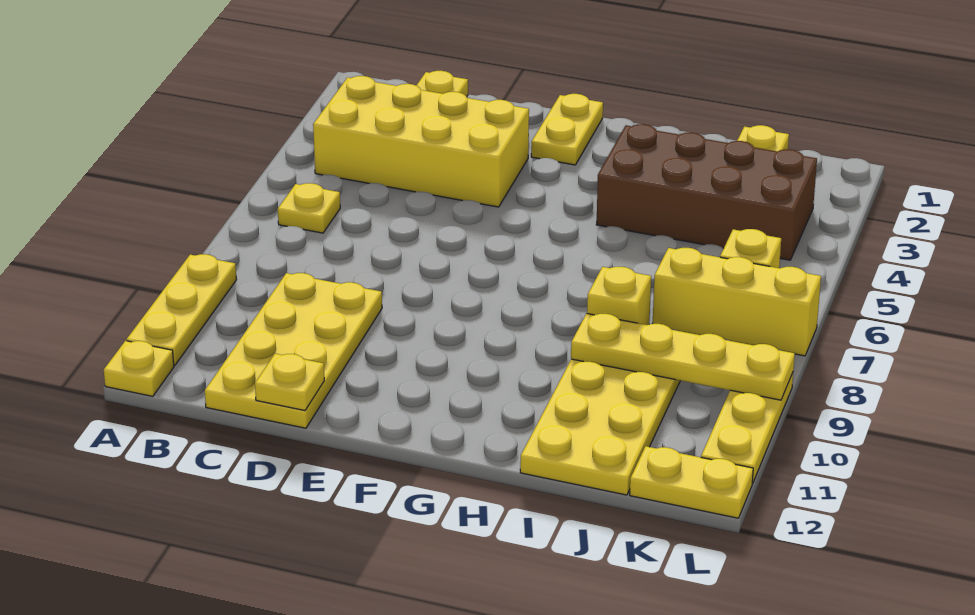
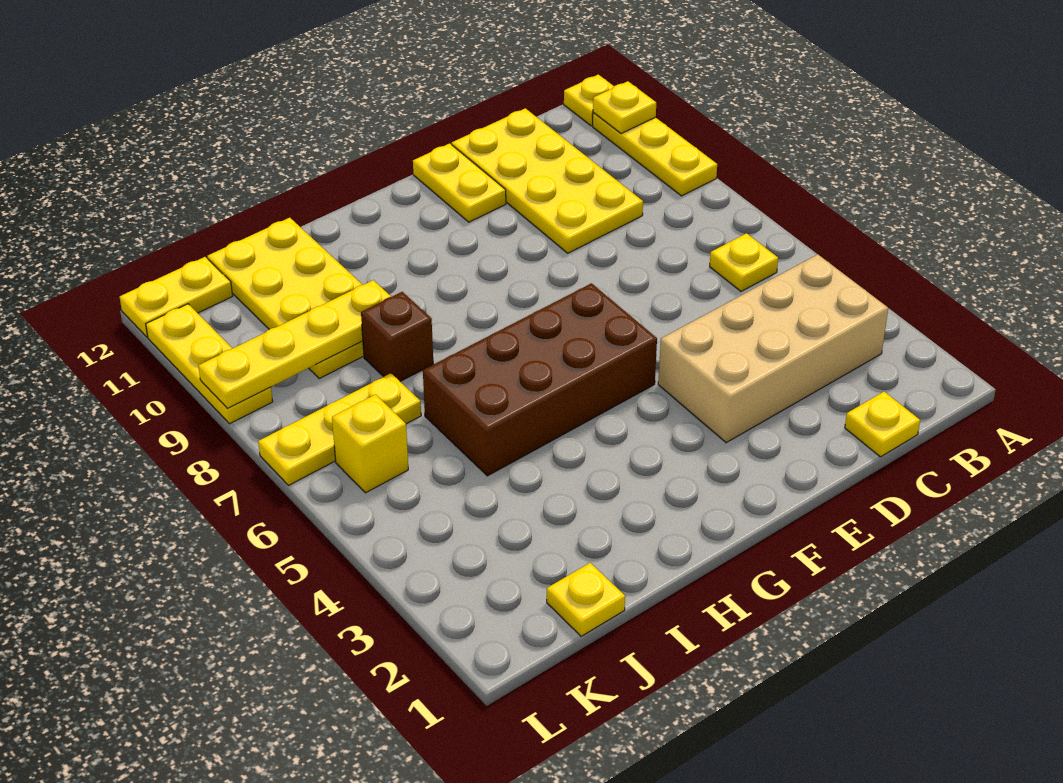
yellow 2x4 brick [313,76,529,207] -> tan 2x4 brick [658,254,888,443]
yellow 1x1 plate [255,354,324,411] -> yellow 1x1 plate moved to [593,81,656,134]
yellow 1x2 plate [531,94,603,165] -> yellow 1x2 plate moved to [413,143,506,222]
brown 2x4 brick [596,124,817,260] -> brown 2x4 brick moved to [423,283,657,476]
yellow 1x1 brick [587,267,651,325] -> brown 1x1 brick [361,292,433,381]
yellow 1x3 brick [653,248,821,356] -> yellow 1x3 plate [258,373,421,485]

